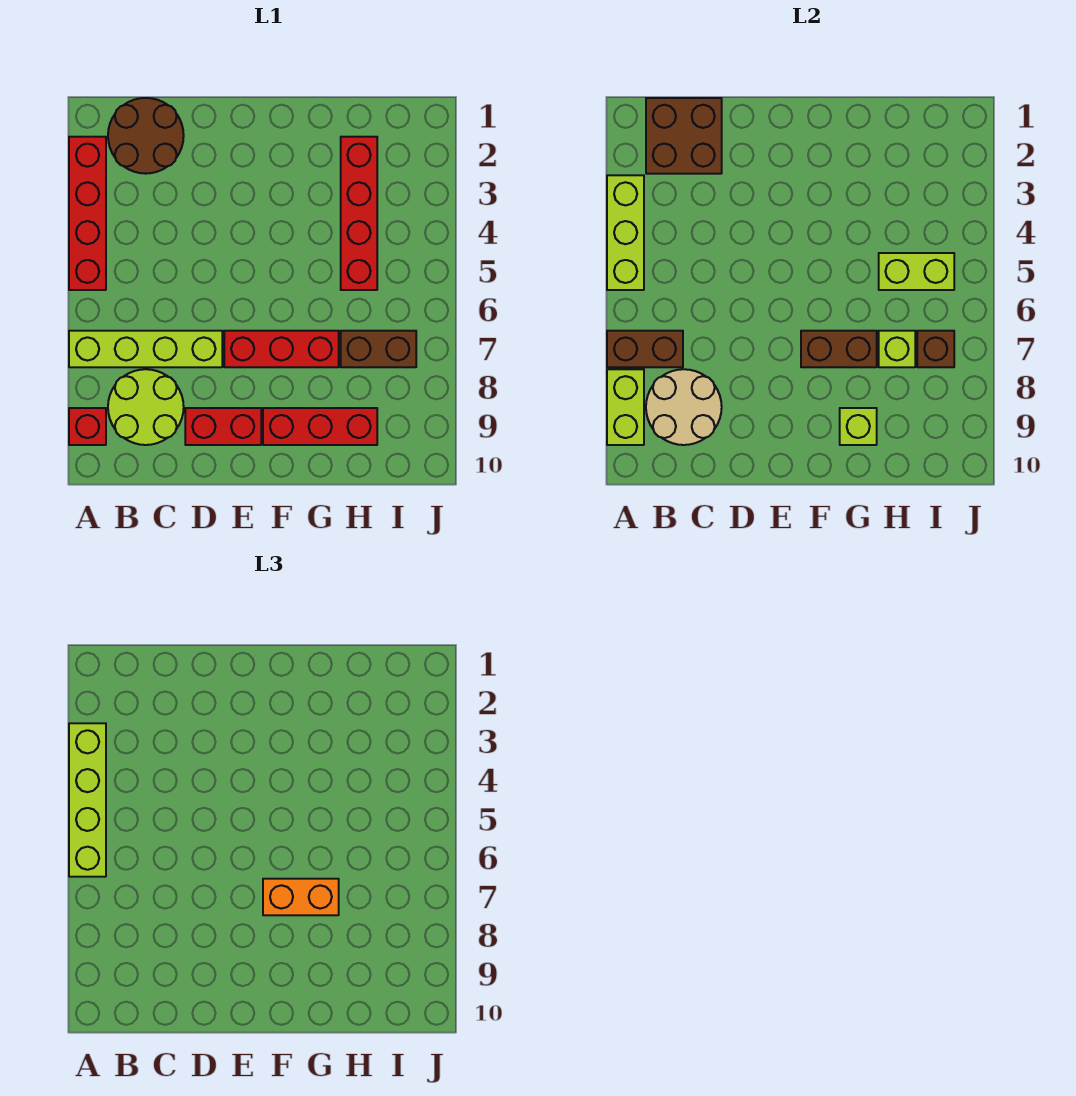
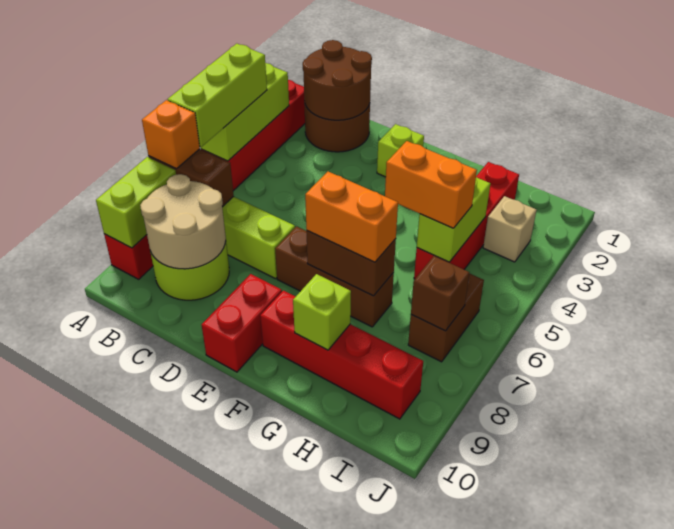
lime 1x4 brick [69,723,106,877] -> lime 1x3 brick [167,44,267,147]
none -> orange 1x1 brick [142,100,200,169]
brown 2x2 brick [646,98,722,174] -> brown 2x2 round brick [303,40,372,120]
red 1x2 brick [185,408,261,445] -> red 1x2 brick turned to [202,274,282,372]
red 1x3 brick [224,331,339,367] -> brown 1x3 brick [275,226,394,327]
red 1x3 brick [263,408,377,445] -> red 1x4 brick [260,291,423,419]
none -> orange 1x2 brick [385,141,477,228]
lime 1x2 brick [879,253,954,290] -> lime 1x2 brick turned to [417,178,490,262]
brown 1x2 brick [341,331,416,367] -> brown 1x2 brick turned to [408,273,484,362]
lime 1x1 brick [879,331,915,367] -> lime 1x1 brick moved to [377,124,424,177]
none -> tan 1x1 brick [483,196,537,262]

